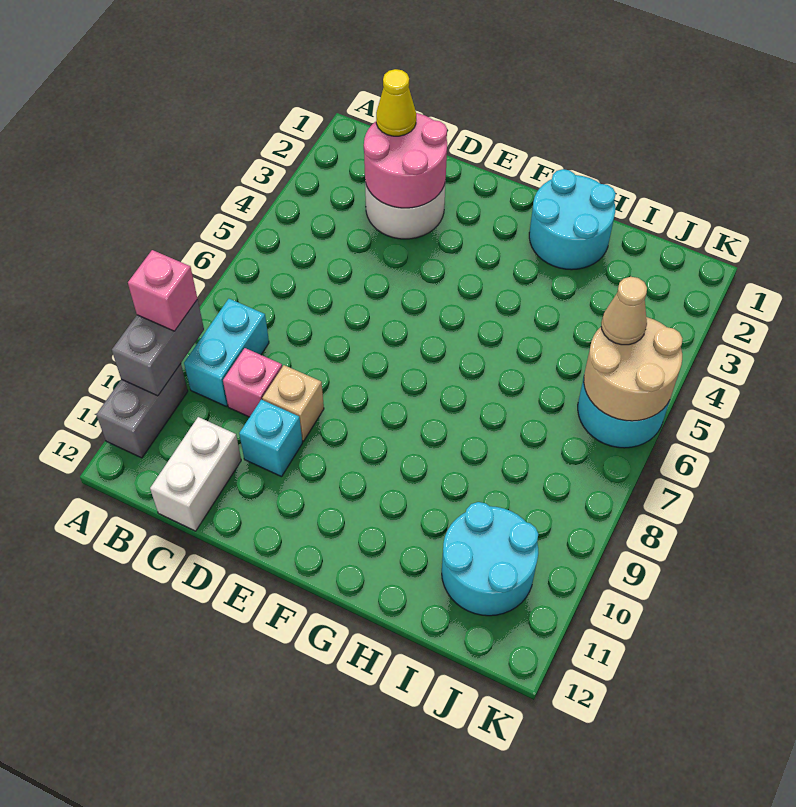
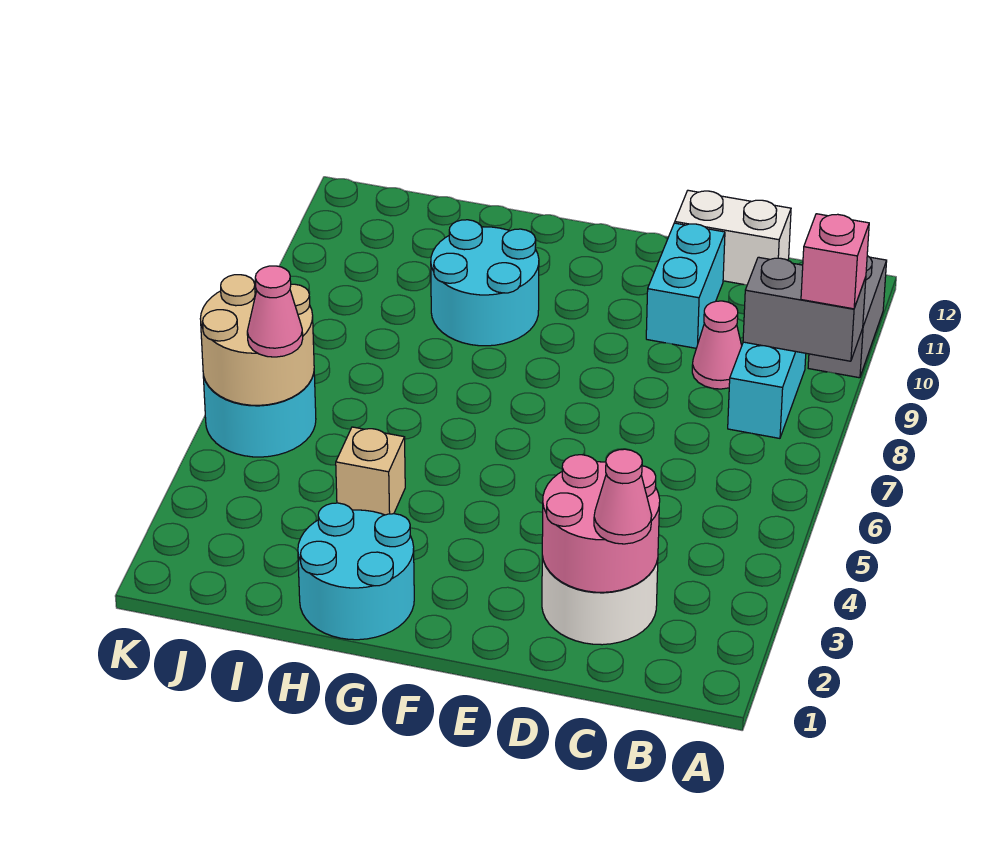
grey 1x2 brick [112,300,204,396] -> grey 1x2 brick turned to [743,257,866,361]
yellow 1x1 cone [376,69,416,136] -> pink 1x1 cone [594,449,652,544]
pink 1x1 brick [223,348,282,417] -> pink 1x1 cone [692,301,742,389]
white 1x2 brick [150,417,241,531] -> white 1x2 brick turned to [675,190,791,285]
tan 1x1 brick [262,365,324,441] -> tan 1x1 brick moved to [336,427,405,515]
cyan 1x1 brick [239,400,303,477] -> cyan 1x2 brick [646,223,725,348]
cyan 2x2 round brick [442,502,538,616] -> cyan 2x2 round brick moved to [431,220,539,346]
tan 1x1 cone [601,277,647,345] -> pink 1x1 cone [247,266,303,357]

